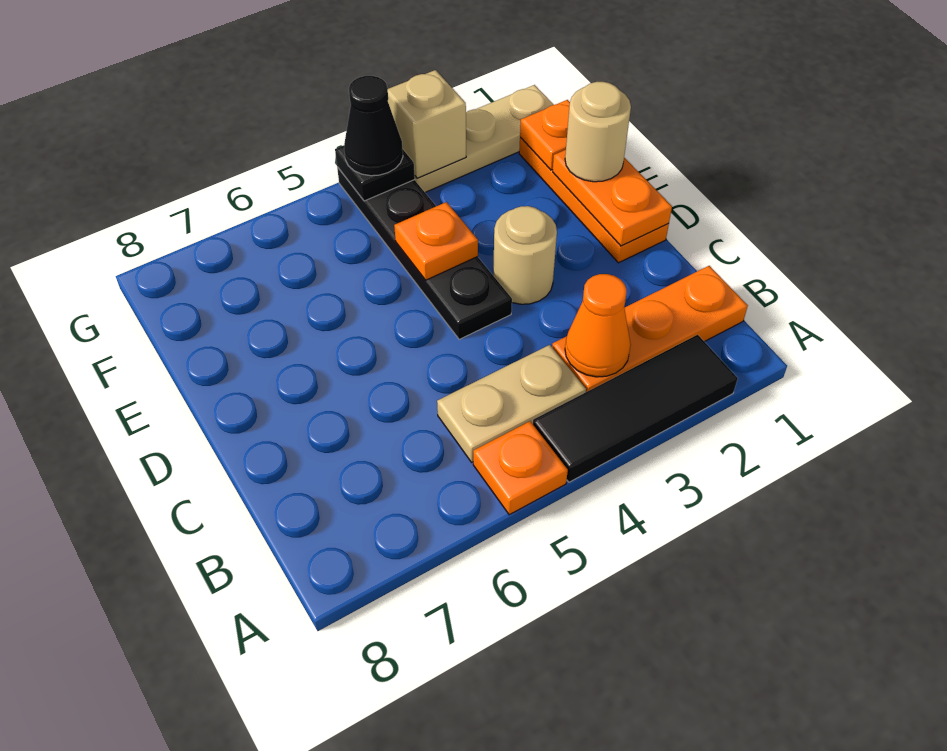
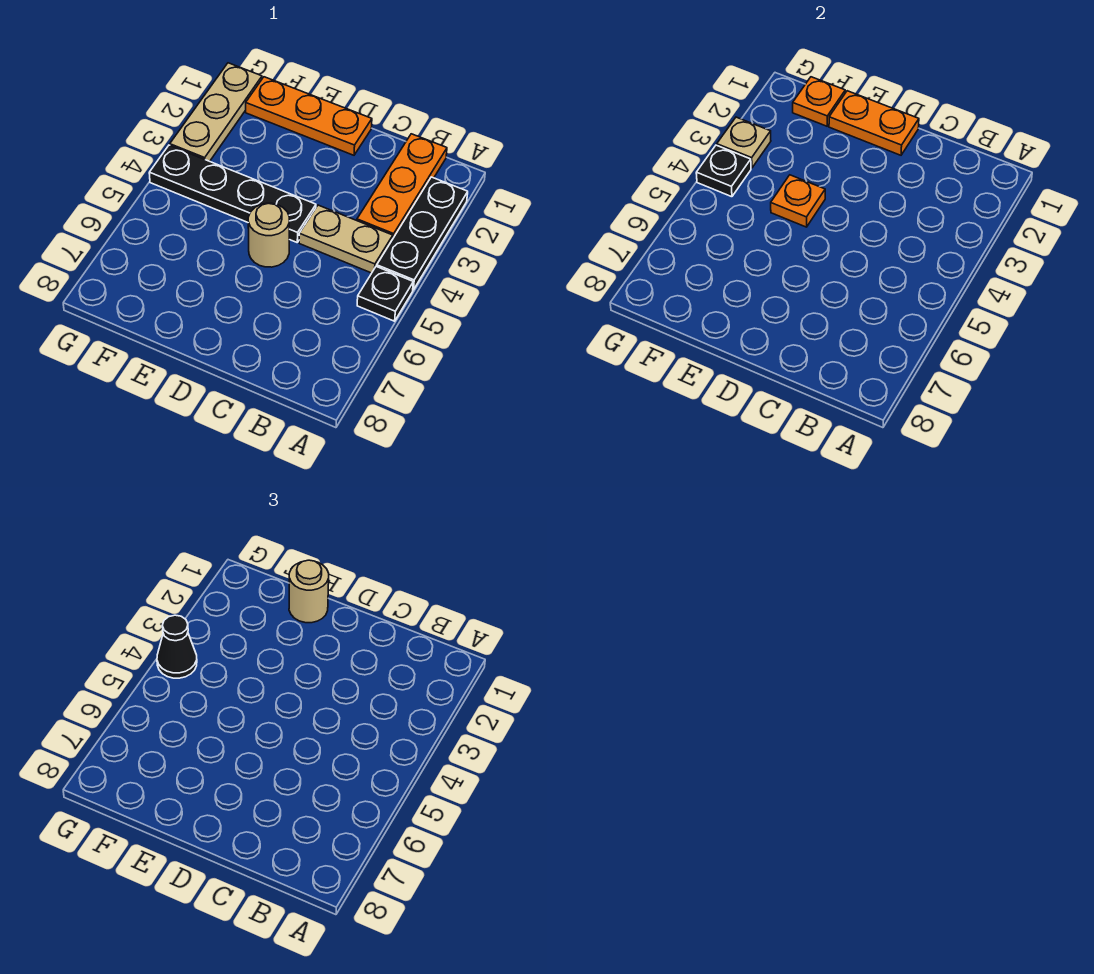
black 1x3 tile [533,335,738,482] -> black 1x3 plate [377,177,468,290]
orange 1x1 plate [473,421,568,515] -> black 1x1 plate [357,266,413,321]
orange 1x1 cone [565,274,631,377] -> none
tan 1x2 plate [437,345,586,462] -> tan 1x2 plate turned to [299,205,393,273]
tan 1x1 round brick [493,206,557,304] -> tan 1x1 round brick moved to [248,203,289,267]
tan 1x1 brick [388,70,466,178] -> tan 1x1 plate [717,117,771,168]

